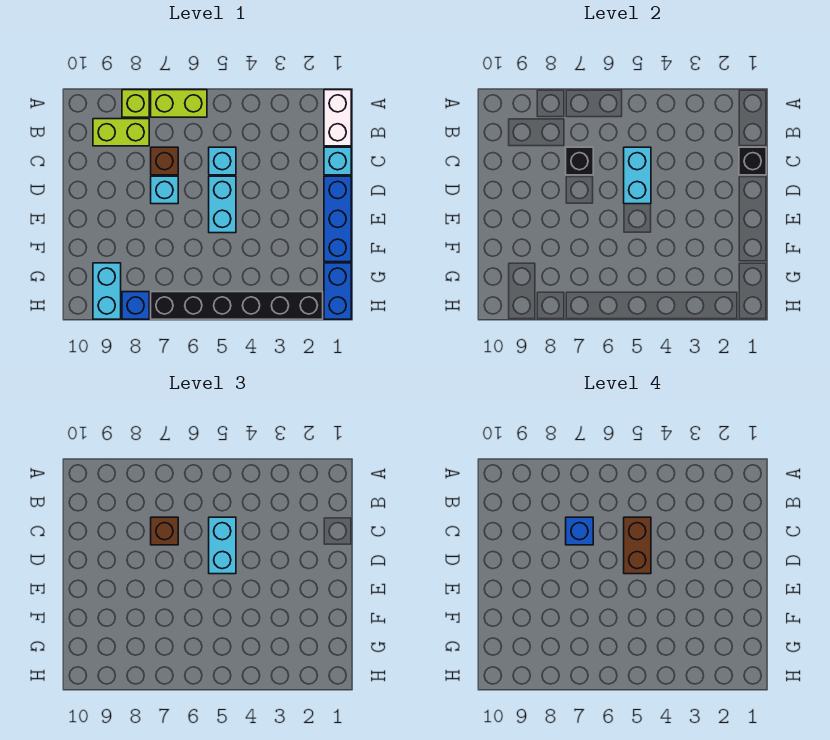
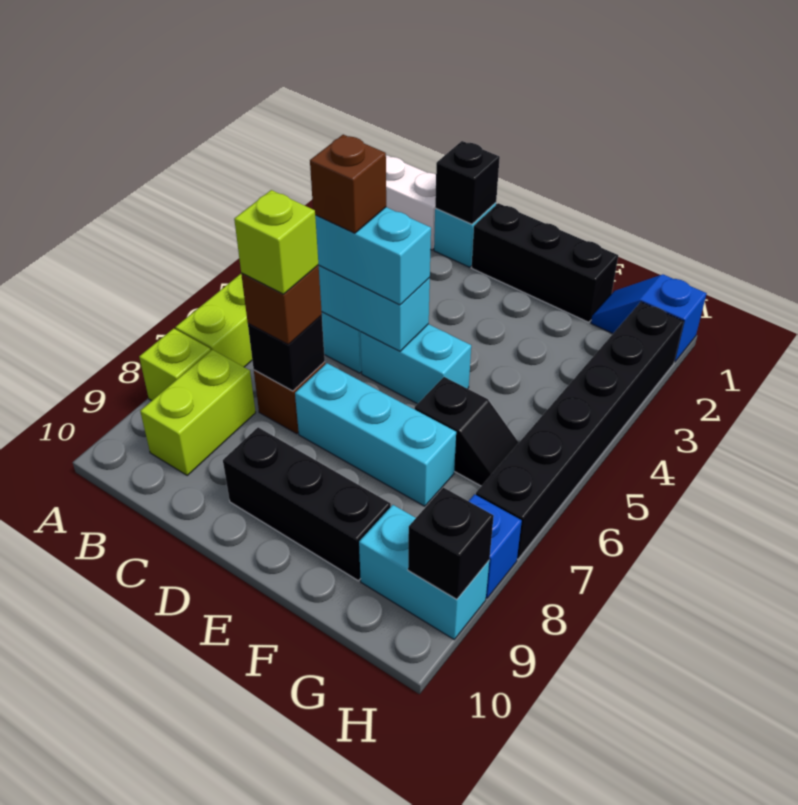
brown 1x2 brick [624,517,651,574] -> brown 1x1 brick [310,135,386,233]
blue 1x1 brick [566,517,593,545] -> lime 1x1 brick [234,190,318,294]
blue 1x3 brick [324,176,351,262] -> black 1x3 brick [471,203,618,322]
cyan 1x1 brick [151,176,178,204] -> cyan 1x3 brick [295,363,456,506]
none -> black 1x3 brick [223,427,391,581]
none -> black 1x2 slope [415,377,519,486]
blue 1x2 brick [324,263,351,319] -> blue 1x2 slope [591,274,707,362]
none -> black 1x1 brick [408,488,494,599]

